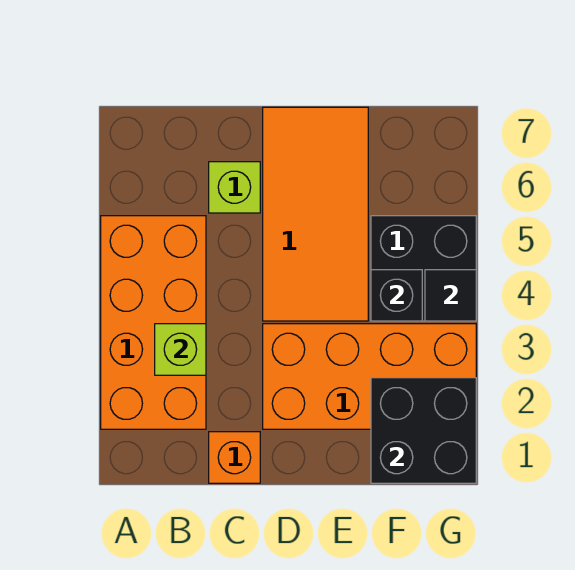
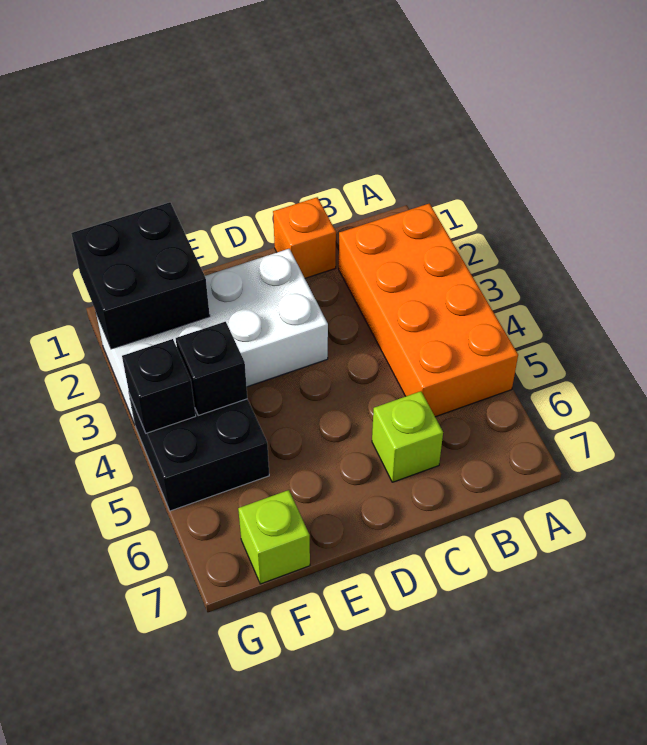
lime 1x1 brick [155,324,206,375] -> lime 1x1 brick moved to [238,490,310,584]
orange 2x4 brick [263,324,476,429] -> white 2x4 brick [96,249,328,424]
orange 2x4 tile [263,107,368,321] -> none
black 1x1 tile [425,270,476,321] -> black 1x1 brick [122,339,196,433]

